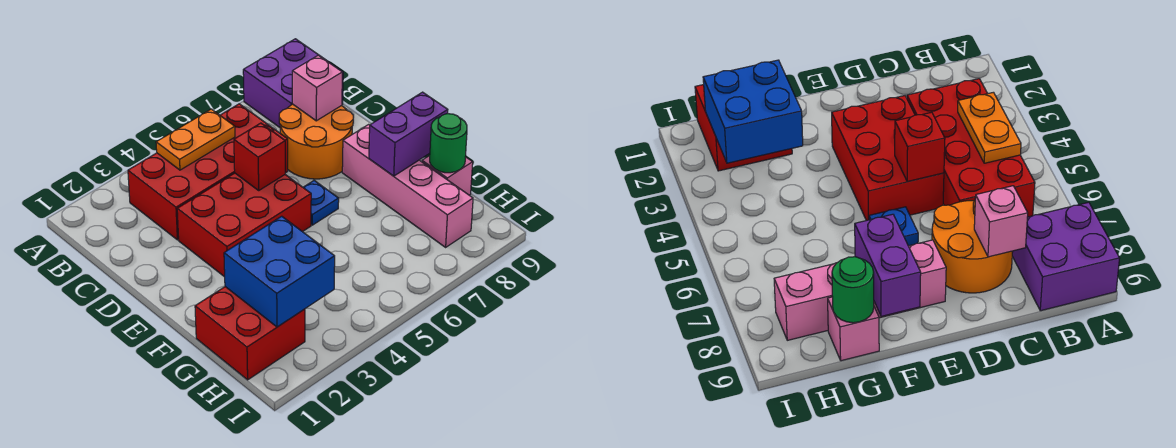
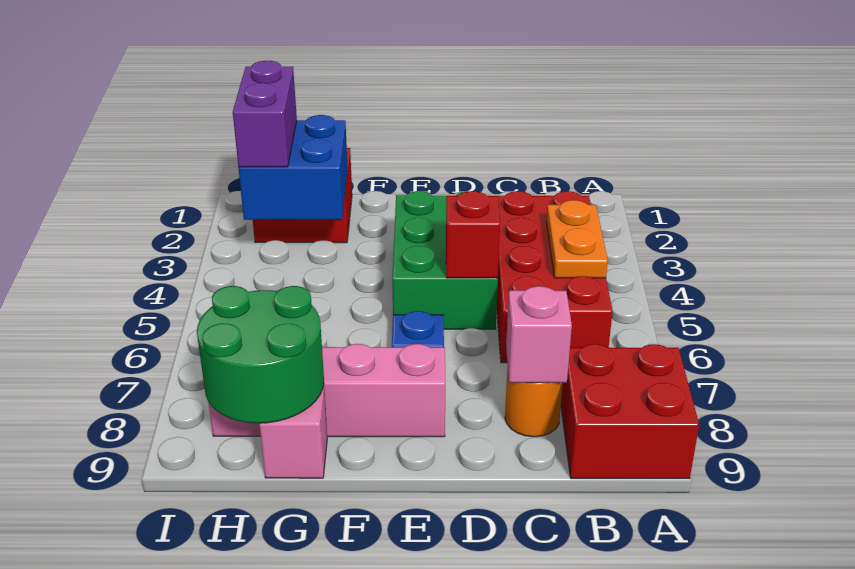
purple 2x2 brick [243,39,343,127] -> red 2x2 brick [561,344,699,479]
orange 2x2 round brick [279,104,353,179] -> orange 1x1 round brick [505,367,563,437]
red 2x3 brick [177,173,311,277] -> green 2x3 brick [392,191,498,329]
purple 1x2 brick [369,92,448,176] -> purple 1x2 brick moved to [233,61,297,167]
green 1x1 round brick [430,114,467,173] -> green 2x2 round brick [197,286,324,423]

